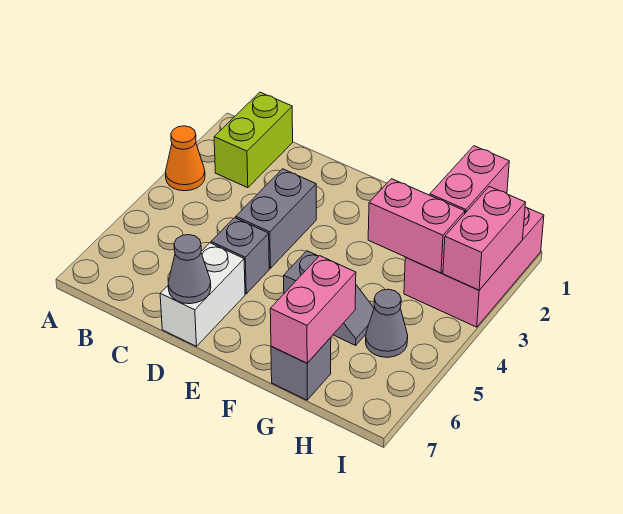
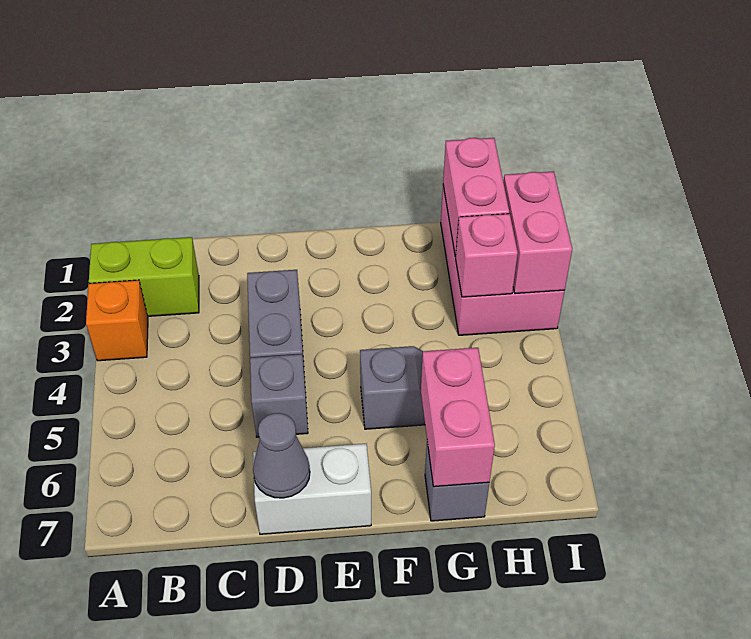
orange 1x1 cone [165,126,205,191] -> orange 1x1 brick [86,280,148,361]
lime 1x2 brick [214,92,293,188] -> lime 1x2 brick turned to [89,237,199,316]
white 1x2 brick [160,243,245,346] -> white 1x2 brick turned to [253,444,371,534]
pink 1x2 brick [368,179,465,273] -> pink 1x1 brick [455,214,518,297]
grey 1x1 cone [366,289,408,357] -> none

